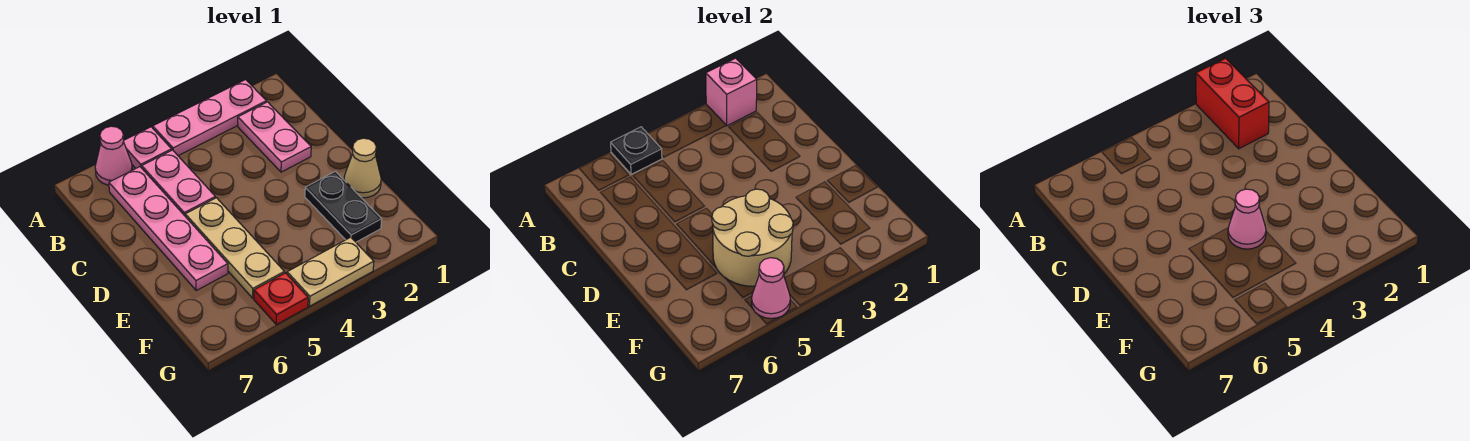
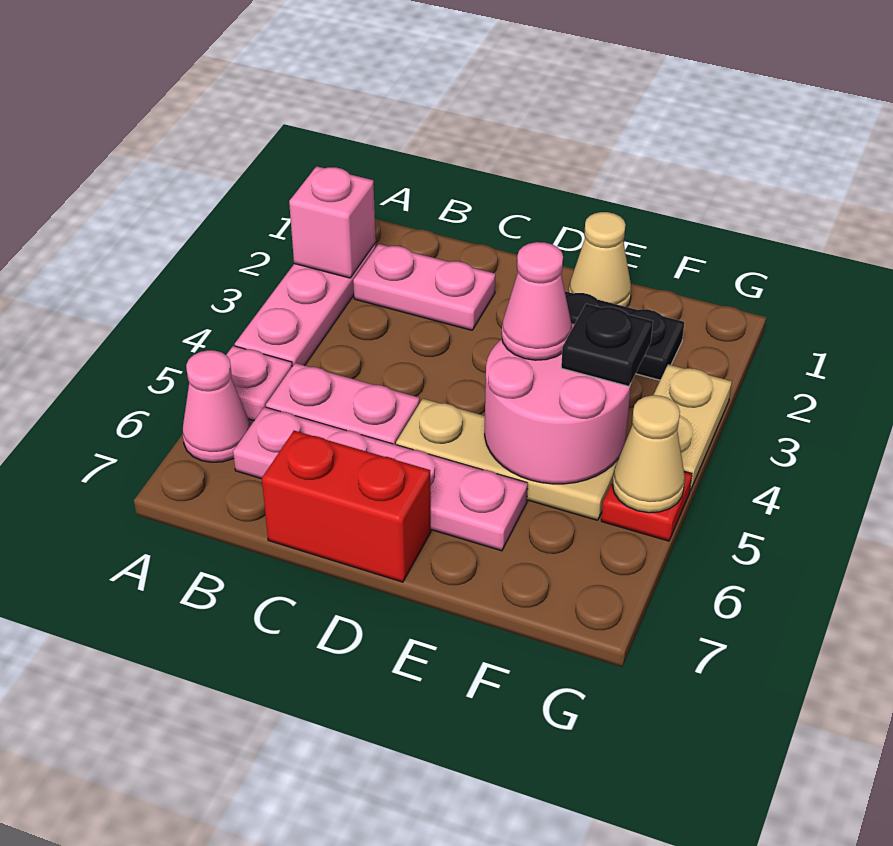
red 1x2 brick [1196,58,1269,149] -> red 1x2 brick moved to [262,431,431,582]
black 1x1 plate [611,127,662,174] -> black 1x1 plate moved to [561,304,653,386]
tan 2x2 round brick [712,189,793,286] -> pink 2x2 round brick [485,323,631,484]
pink 1x1 cone [751,258,790,319] -> tan 1x1 cone [612,395,685,513]

